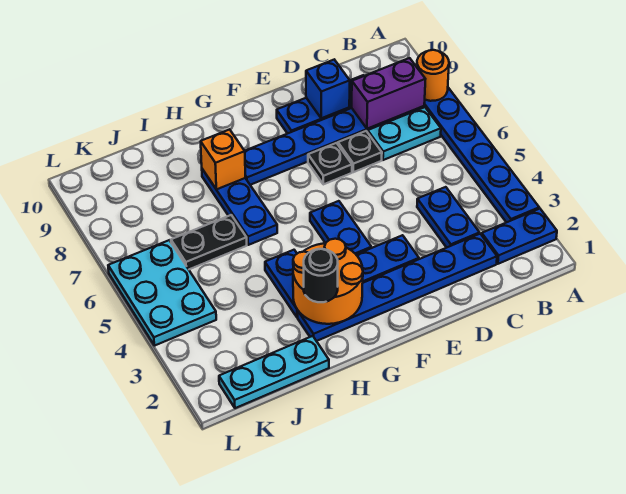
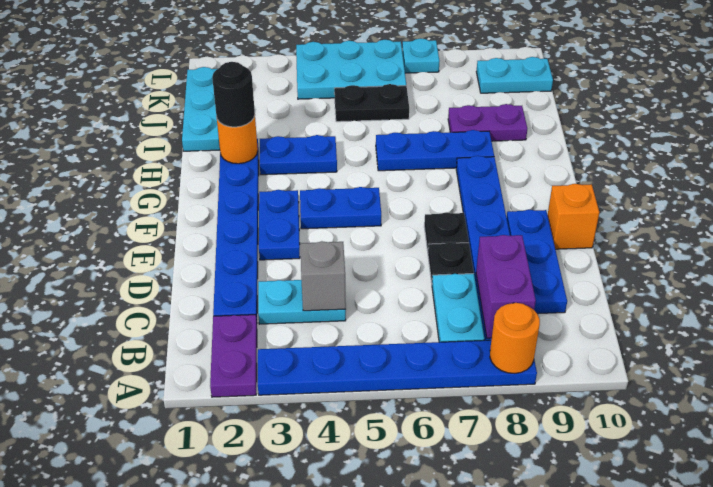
blue 1x2 plate [482,209,557,264] -> purple 1x2 plate [210,315,257,397]
blue 1x2 plate [417,187,479,248] -> cyan 1x2 plate [258,280,346,324]
none -> grey 1x1 brick [300,241,346,311]
blue 1x1 brick [306,60,350,118] -> none
orange 2x2 round brick [293,239,363,324] -> orange 1x1 round brick [217,116,258,164]
orange 1x1 brick [201,129,245,190] -> orange 1x1 brick moved to [548,184,599,249]
black 1x2 plate [171,215,247,269] -> black 1x2 plate turned to [334,84,409,122]
none -> purple 1x2 plate [448,104,527,141]
none -> cyan 1x2 plate [476,57,553,93]
none -> cyan 1x1 plate [402,38,440,73]

